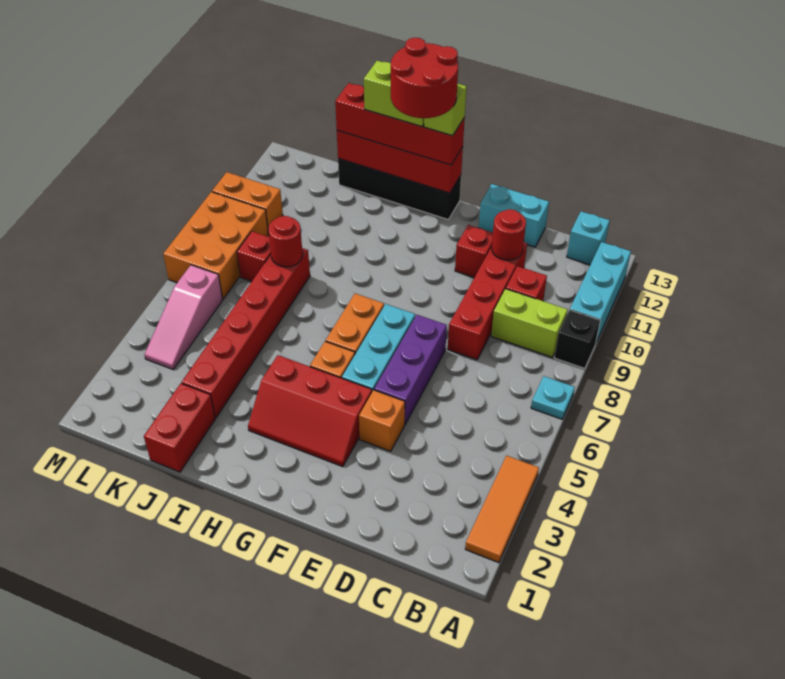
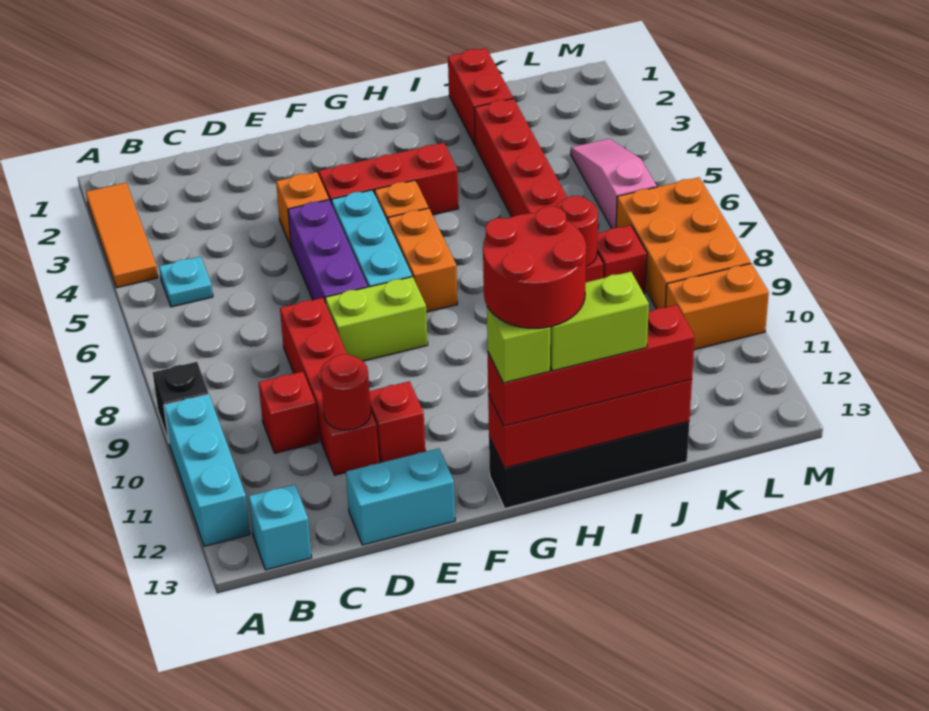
cyan 1x1 plate [531,376,575,419] -> cyan 1x1 plate moved to [159,257,213,307]
lime 1x2 brick [491,289,568,357] -> lime 1x2 brick moved to [325,277,428,361]

